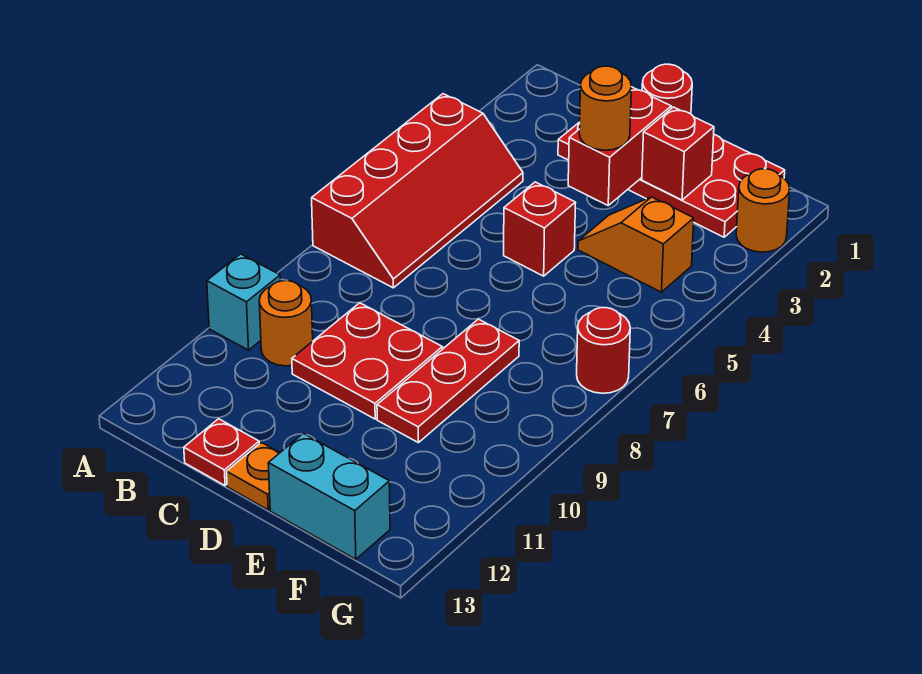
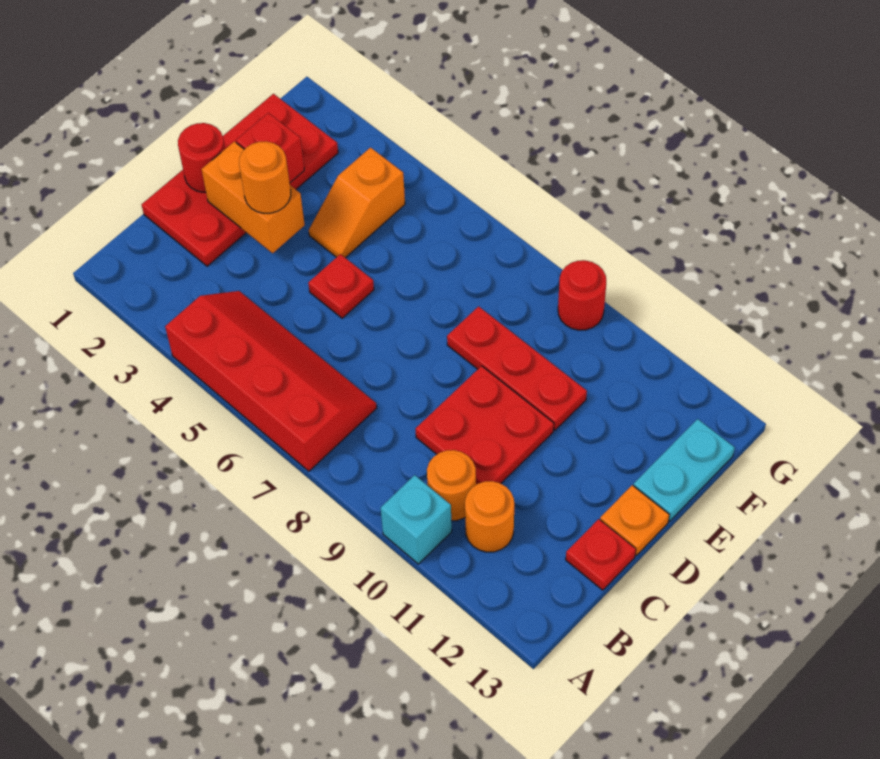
red 1x2 brick [568,87,671,205] -> orange 1x2 brick [202,142,305,253]
red 1x1 brick [504,182,576,276] -> red 1x1 plate [308,254,374,318]
cyan 1x2 brick [268,433,390,559] -> cyan 1x2 plate [634,419,735,521]
orange 1x1 round brick [736,169,790,252] -> orange 1x1 round brick moved to [465,481,514,552]
red 1x1 round brick [577,308,630,393] -> red 1x1 round brick moved to [558,260,606,330]

